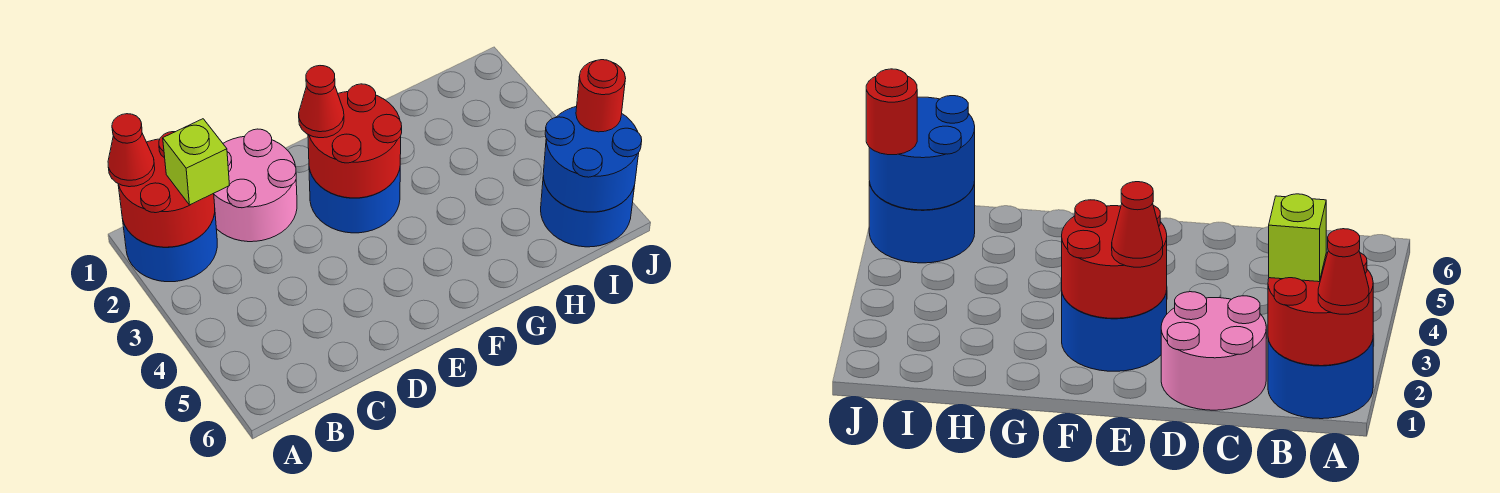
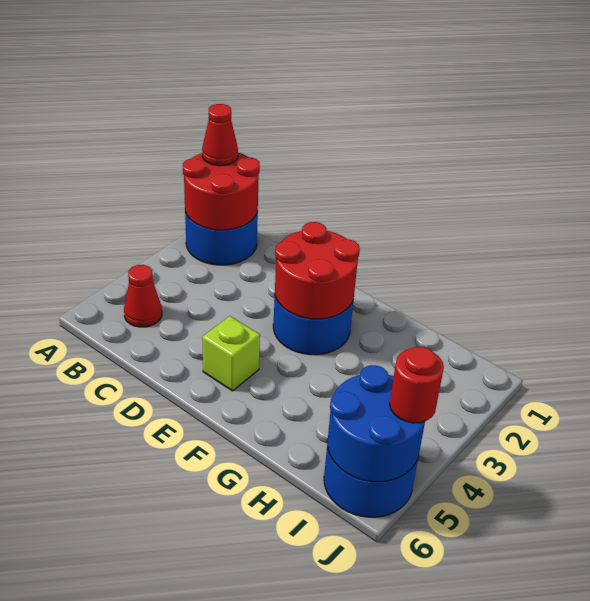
lime 1x1 brick [163,119,229,205] -> lime 1x1 brick moved to [202,316,260,391]
pink 2x2 round brick [214,129,297,242] -> none
red 1x1 cone [299,66,344,138] -> red 1x1 cone moved to [124,265,162,327]

